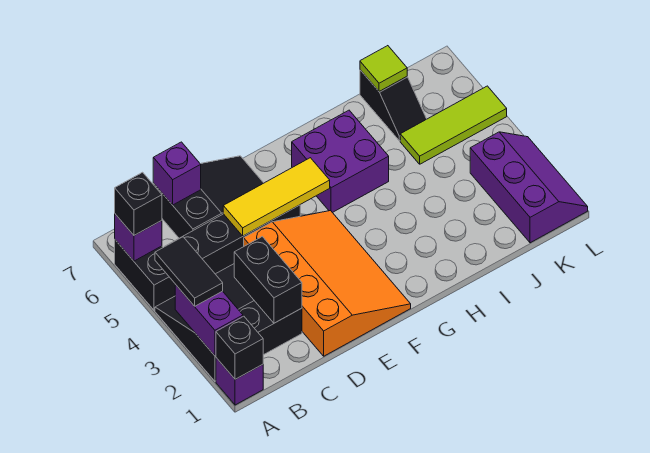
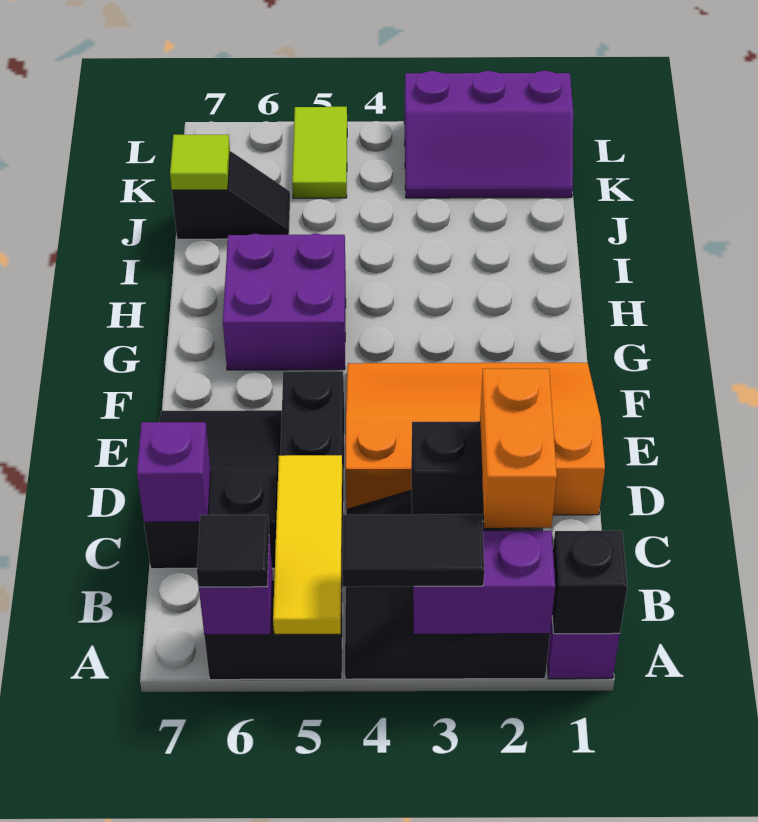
black 1x1 brick [115,172,162,235] -> black 1x1 tile [197,515,269,587]
none -> orange 1x2 brick [480,368,557,528]
yellow 1x3 tile [223,158,330,236] -> yellow 1x3 tile moved to [273,455,342,635]
lime 1x3 tile [400,86,507,164] -> lime 1x2 tile [292,107,347,198]
purple 2x3 slope [470,132,588,243] -> purple 2x3 slope turned to [404,71,573,198]

